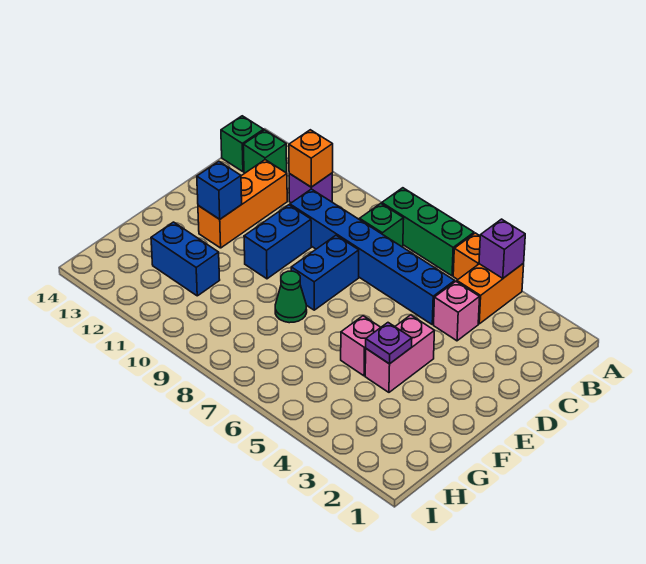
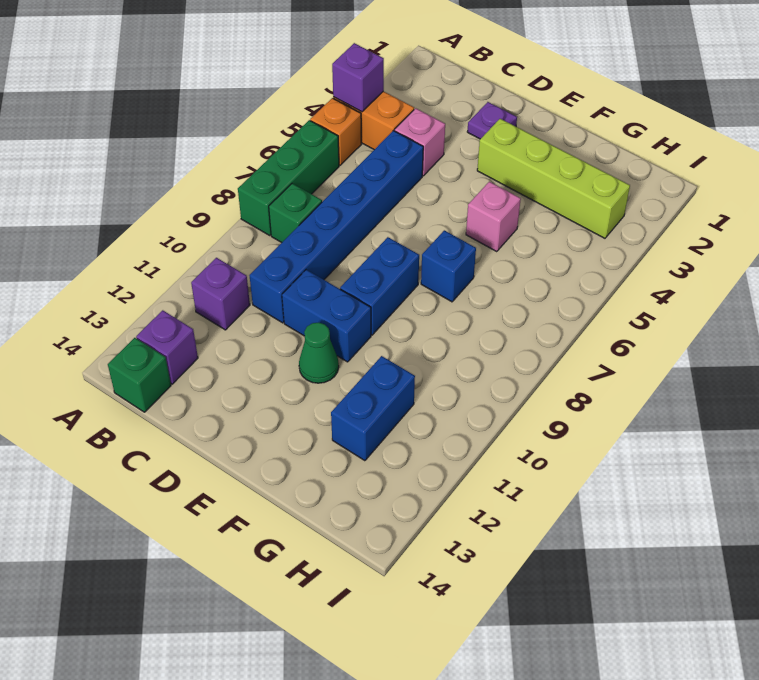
orange 1x1 brick [289,130,333,187] -> none
green 1x1 brick [243,130,287,173] -> purple 1x1 brick [136,310,198,384]
orange 1x3 brick [198,160,287,248] -> none
blue 1x2 brick [291,235,359,310] -> blue 1x2 brick turned to [340,237,419,335]
none -> lime 1x4 brick [477,119,630,238]
pink 1x2 brick [365,315,435,392] -> none
blue 1x1 brick [197,162,242,219] -> blue 1x1 brick moved to [421,230,476,302]
purple 1x1 plate [366,323,412,364] -> purple 1x1 plate moved to [467,102,517,139]
green 1x1 cone [275,271,307,323] -> green 1x1 cone moved to [299,322,339,383]

